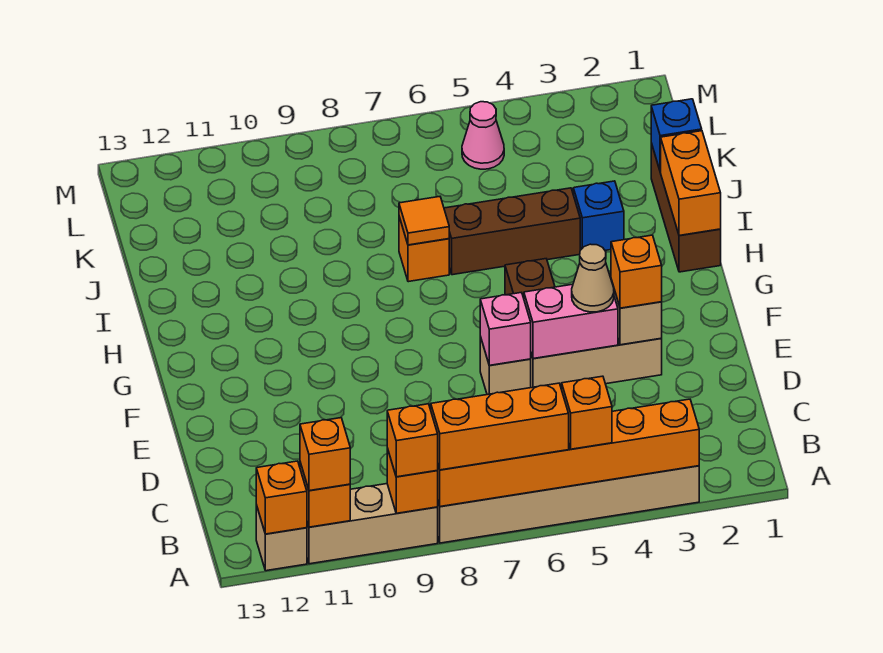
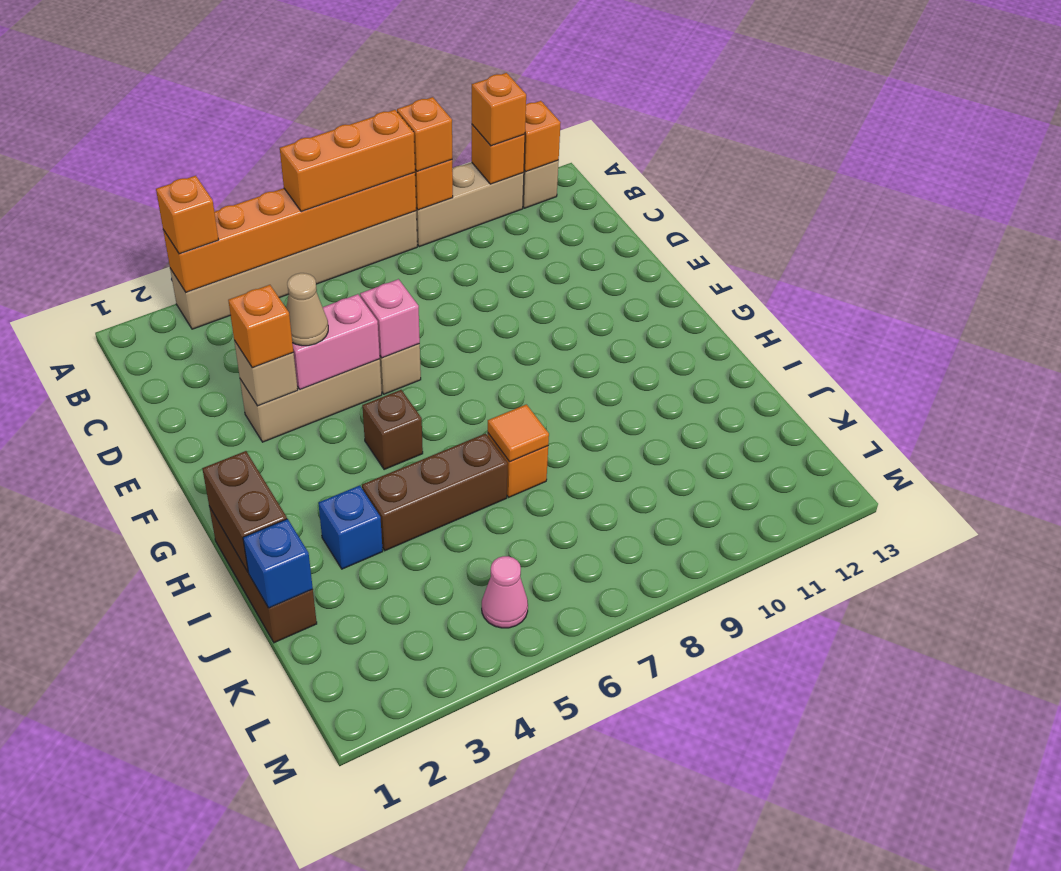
orange 1x1 brick [562,376,612,449] -> orange 1x1 brick moved to [156,176,218,254]
orange 1x2 brick [661,131,721,235] -> brown 1x2 brick [202,451,287,572]

